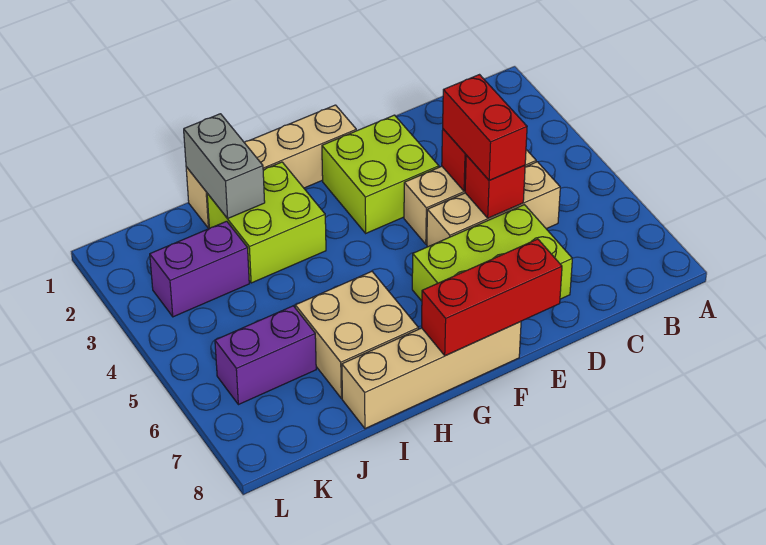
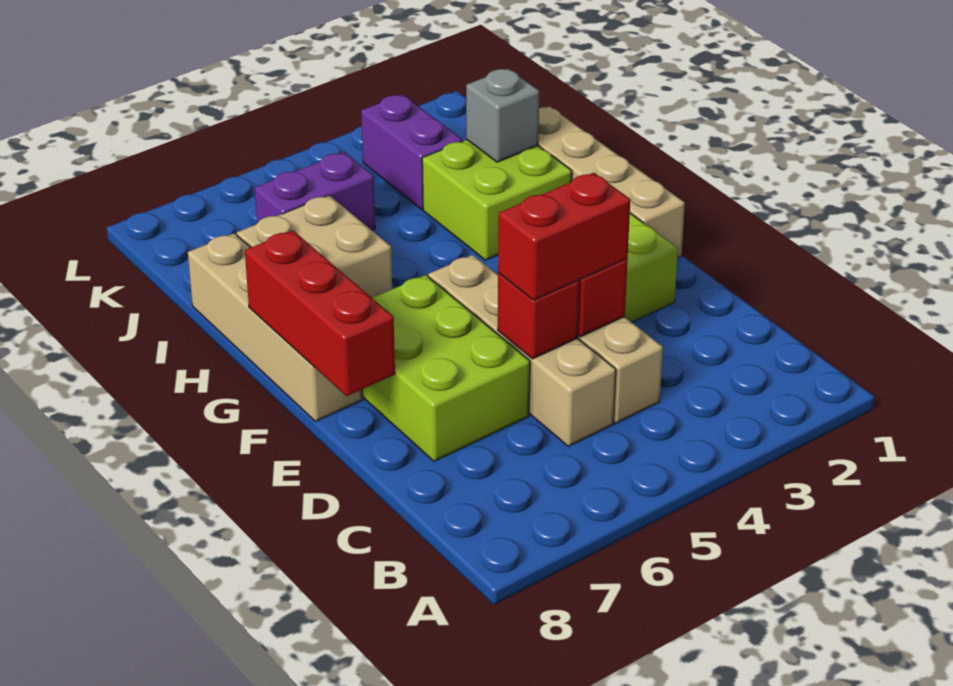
tan 1x3 brick [427,162,560,247] -> tan 1x4 brick [428,255,616,446]
grey 1x2 brick [184,114,265,219] -> grey 1x1 brick [466,69,539,162]
purple 1x2 brick [215,306,316,405] -> purple 1x2 brick turned to [255,152,375,230]

